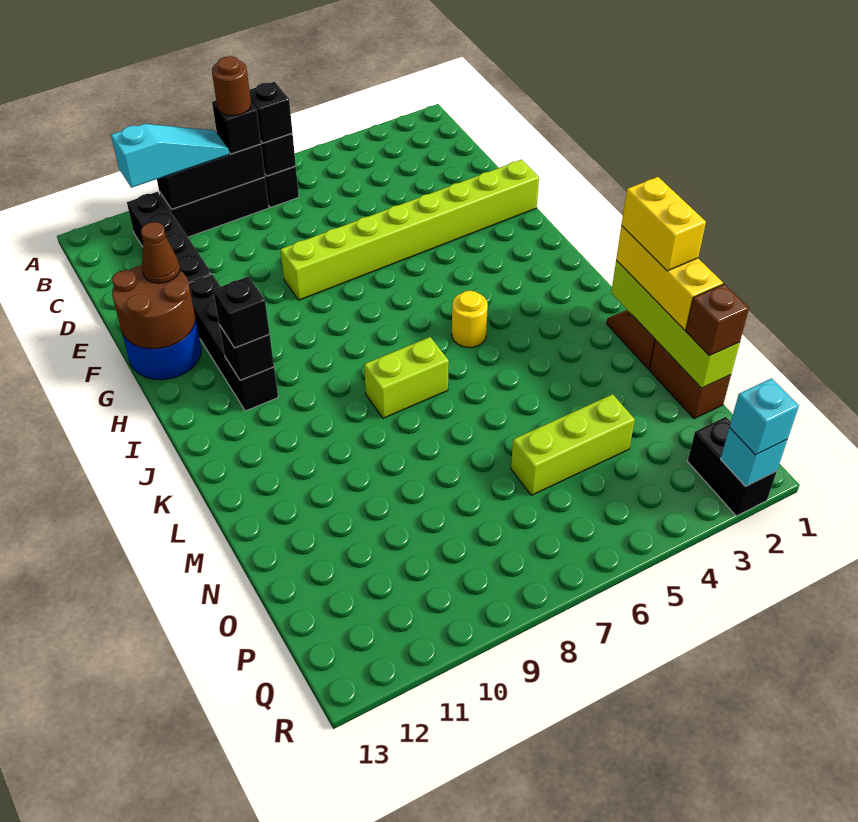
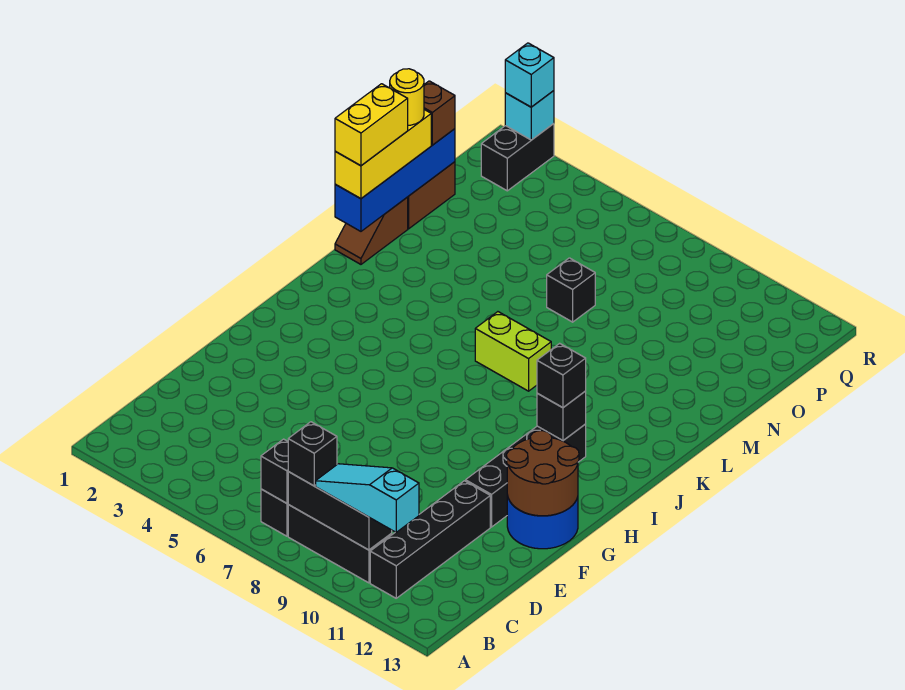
black 1x1 brick [250,82,292,143] -> black 1x1 brick moved to [547,258,595,322]
brown 1x1 round brick [212,56,251,116] -> none
lime 1x8 brick [280,160,539,300] -> none
brown 1x1 cone [141,222,180,283] -> none
yellow 1x1 round brick [452,291,488,347] -> yellow 1x1 round brick moved to [390,69,424,125]
lime 1x4 brick [611,260,740,388] -> blue 1x4 brick [335,129,455,231]
lime 1x3 brick [511,394,635,495] -> none

